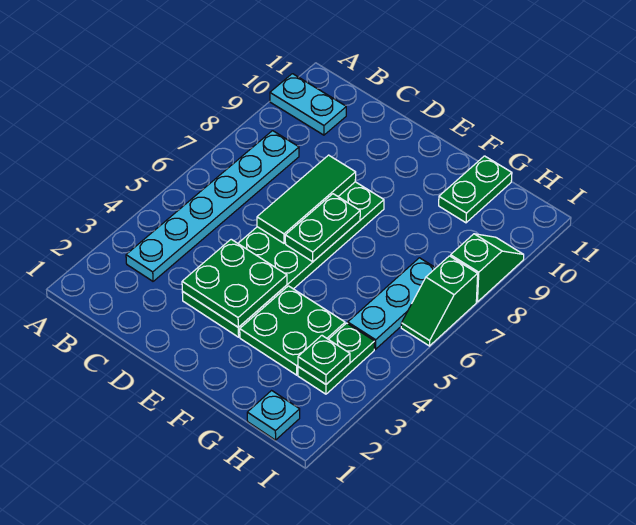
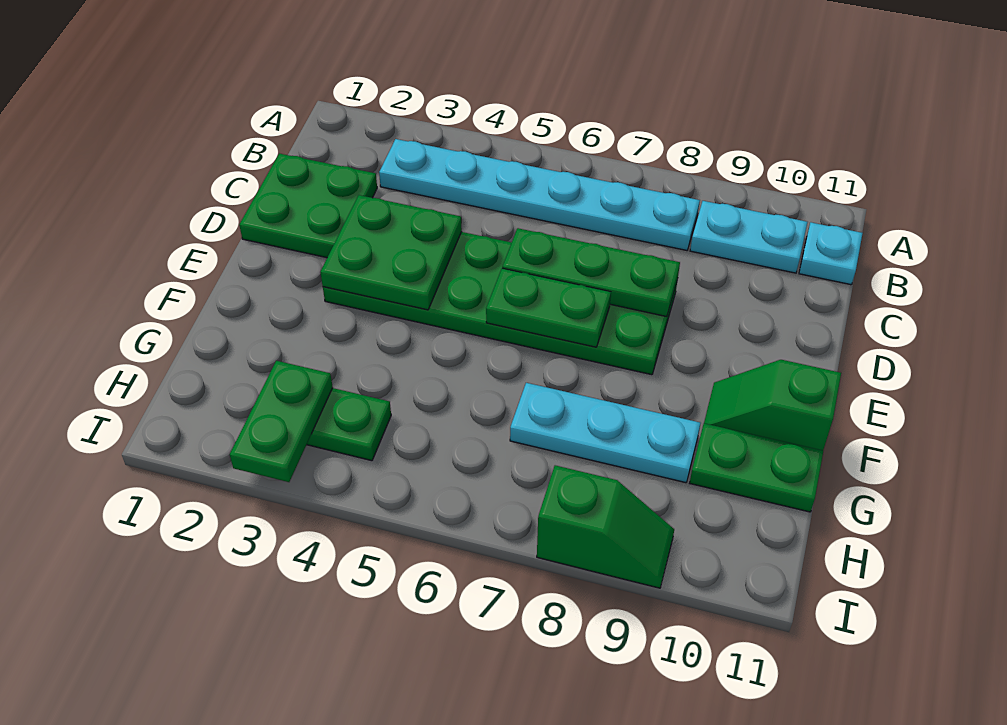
cyan 1x2 plate [270,74,346,135] -> cyan 1x2 plate turned to [690,201,808,273]
green 1x3 tile [257,155,356,243] -> green 1x3 plate [502,228,680,317]
green 2x2 plate [240,286,345,375] -> green 2x2 plate moved to [239,153,377,258]
cyan 1x1 plate [247,391,300,440] -> cyan 1x1 plate moved to [799,222,863,285]
green 1x1 plate [298,336,350,384] -> green 1x2 plate [230,361,333,482]
cyan 1x3 plate [348,258,435,349] -> cyan 1x3 plate moved to [510,383,700,483]
green 1x2 slope [401,256,478,346] -> green 1x2 slope moved to [704,360,841,450]

